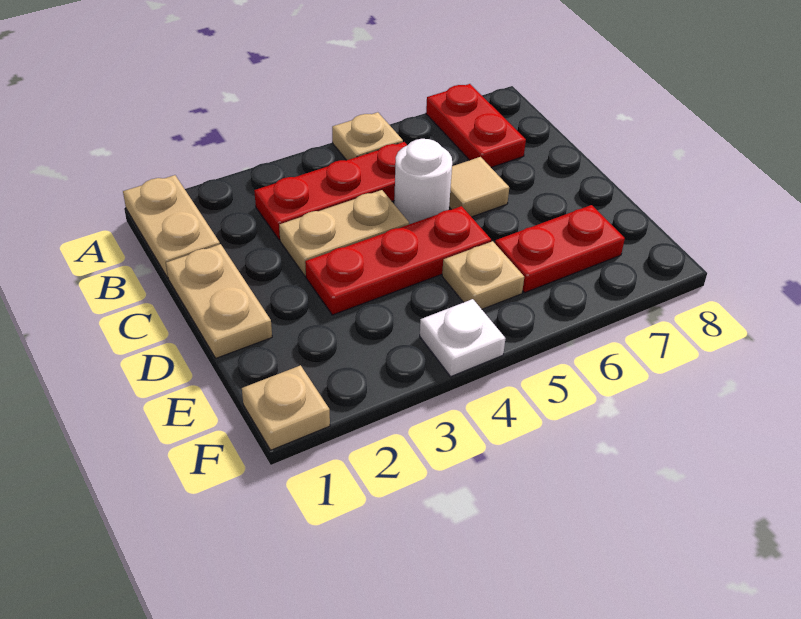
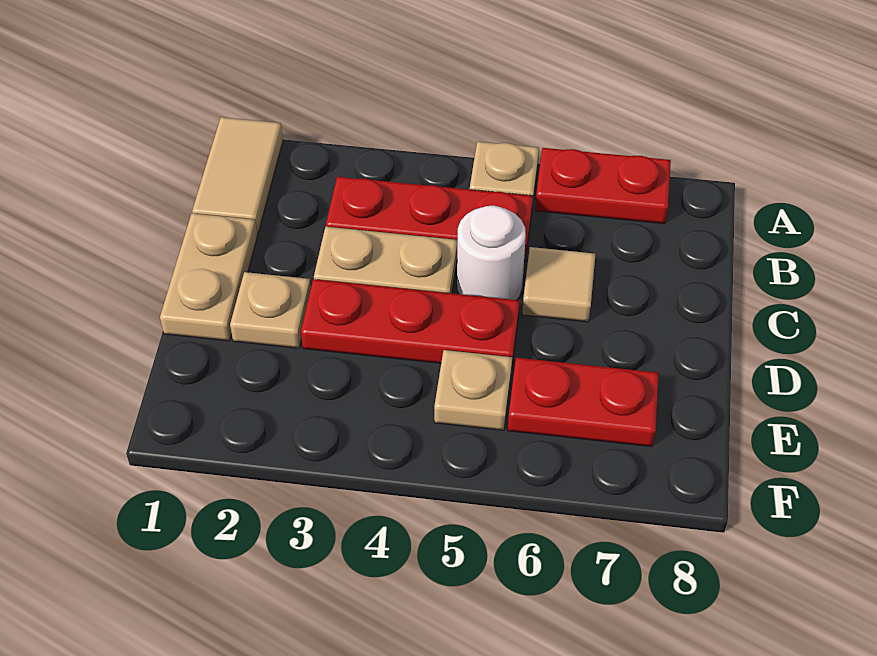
tan 1x2 plate [123,175,220,278] -> tan 1x2 tile [192,117,283,234]
red 1x2 plate [426,84,526,167] -> red 1x2 plate turned to [535,148,671,224]
tan 1x1 plate [242,365,330,450] -> tan 1x1 plate moved to [230,272,311,348]
white 1x1 plate [420,299,506,376] -> none

